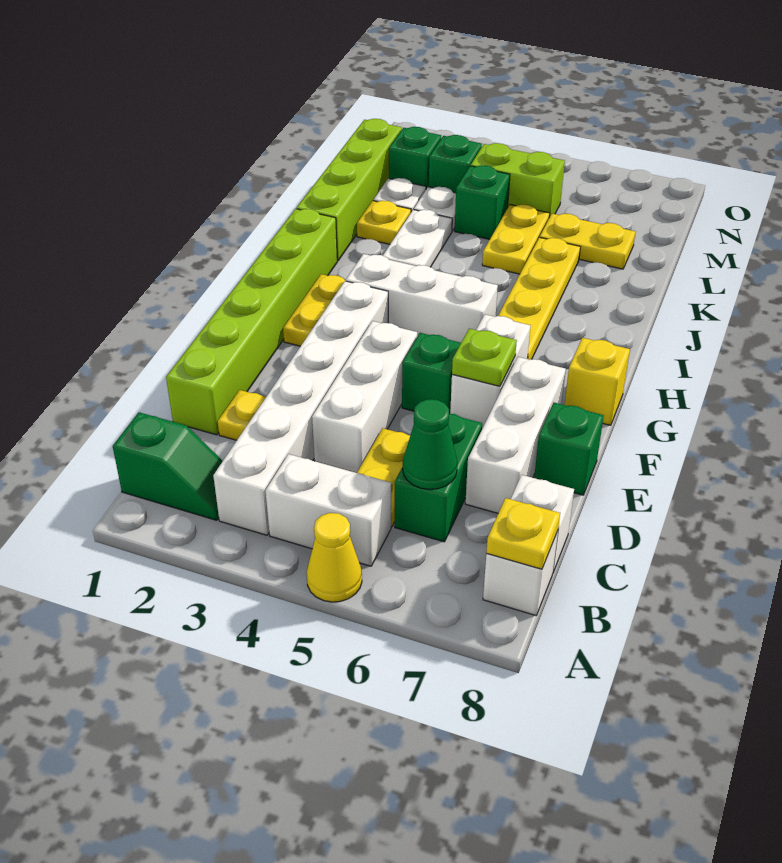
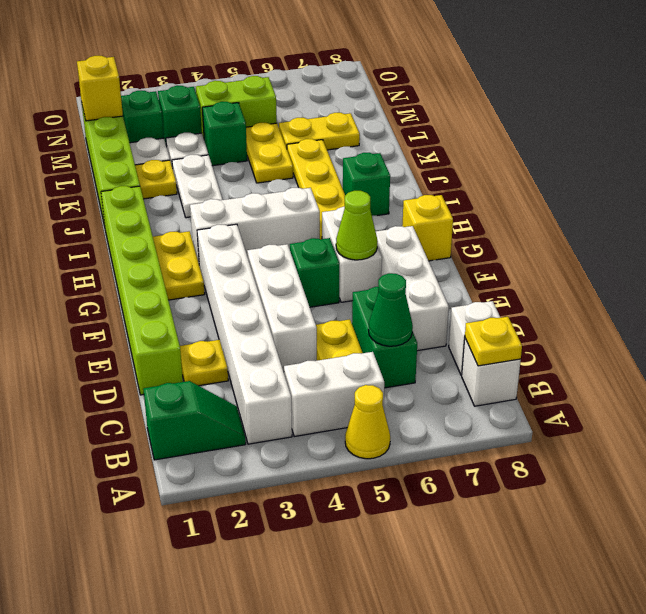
green 1x1 brick [534,403,604,495] -> green 1x1 brick moved to [343,153,390,216]
lime 1x1 plate [452,329,517,386] -> lime 1x1 cone [336,191,378,260]
none -> yellow 1x1 brick [77,56,123,121]

